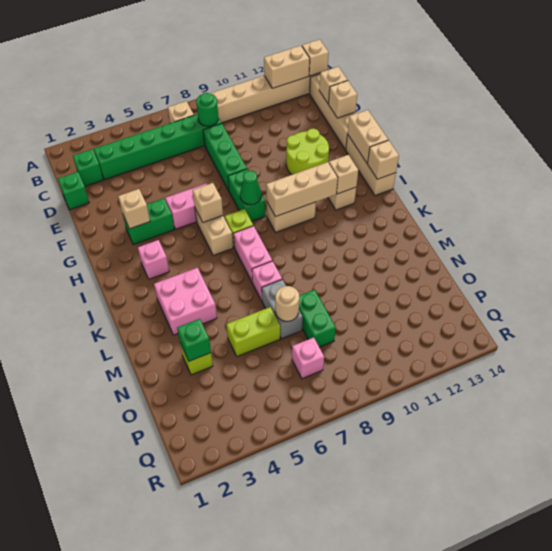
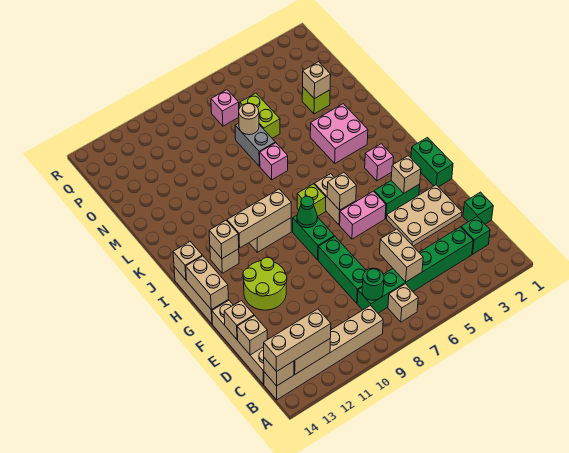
none -> tan 1x3 brick [264,309,331,371]
none -> tan 1x2 brick [380,229,423,282]
none -> tan 2x3 plate [387,185,462,246]
pink 1x2 brick [233,226,272,282] -> none
green 1x1 brick [177,319,211,361] -> tan 1x1 brick [303,62,331,99]
lime 1x2 brick [226,307,280,356] -> lime 1x2 brick turned to [240,93,280,138]
green 1x2 brick [299,290,336,347] -> green 1x2 brick moved to [411,138,453,187]

